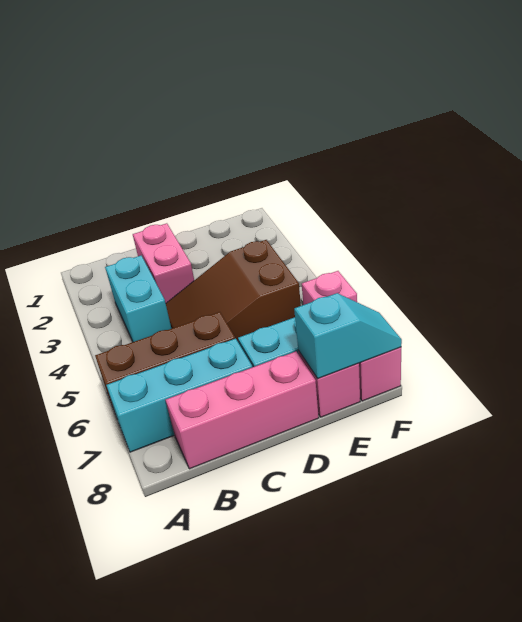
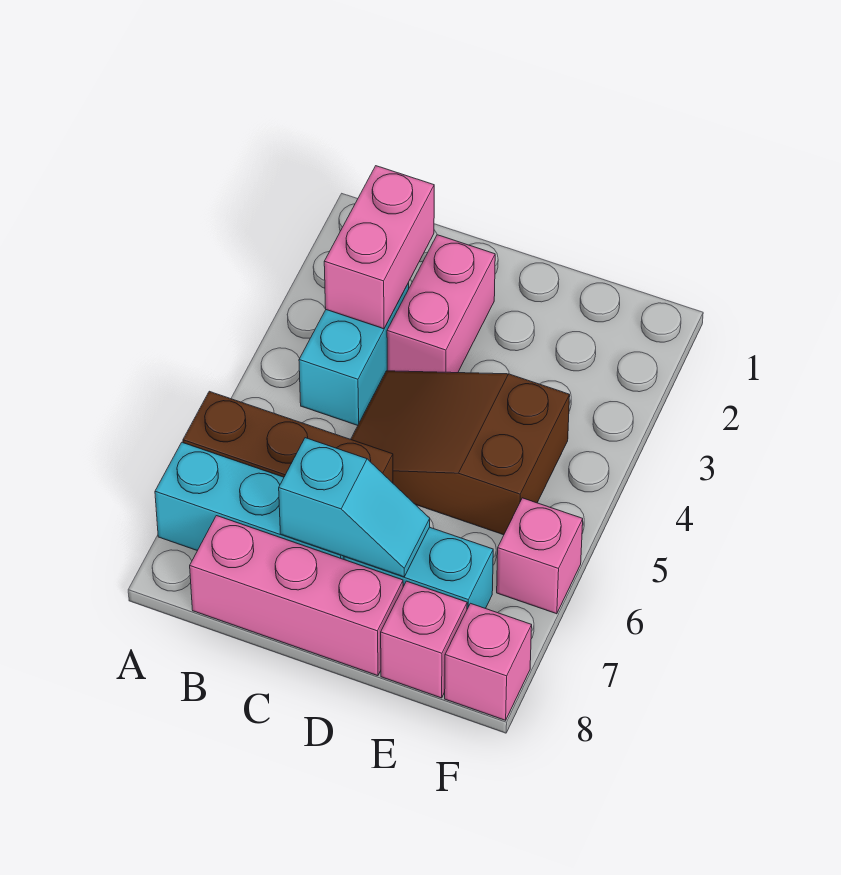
none -> pink 1x2 brick [324,166,434,329]
cyan 1x2 slope [294,293,402,379] -> cyan 1x2 slope moved to [279,438,430,577]

